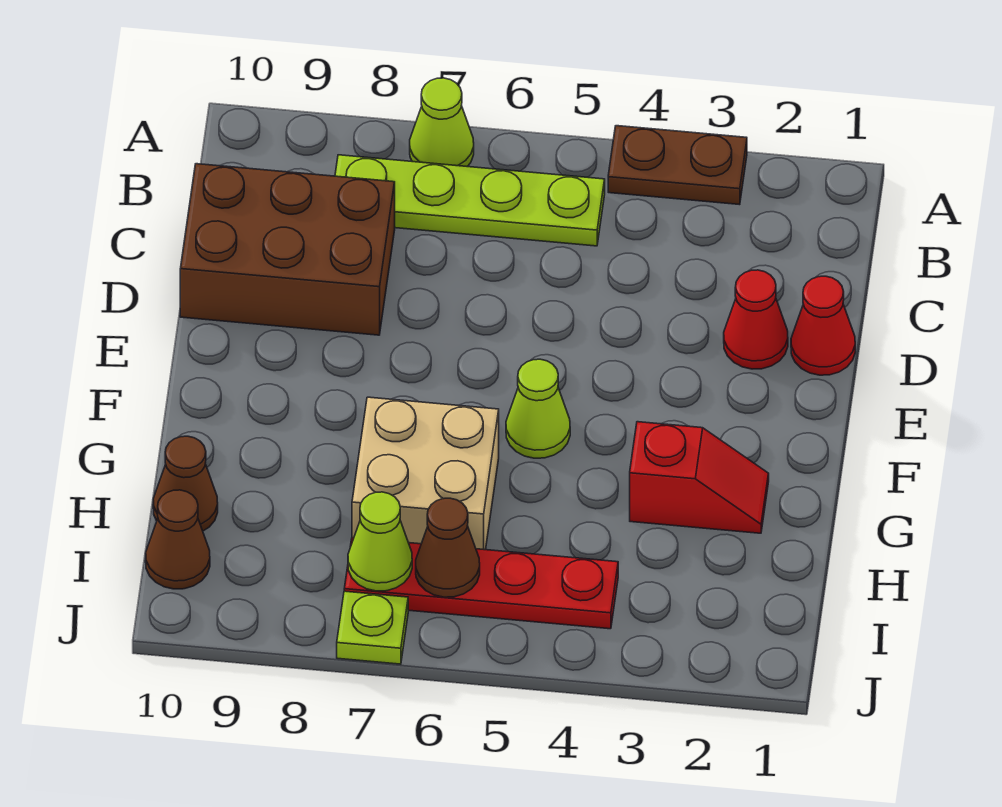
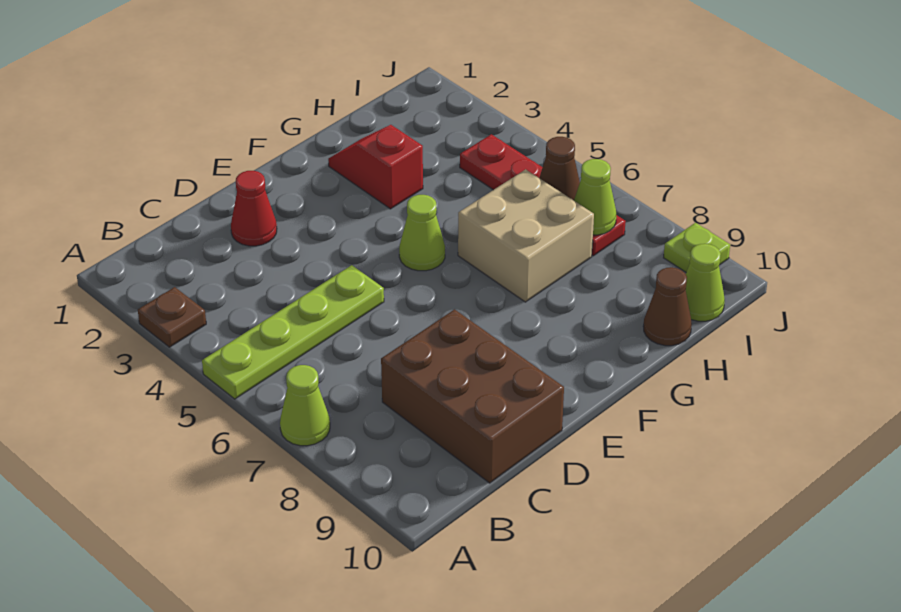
brown 1x2 plate [608,126,747,205] -> brown 1x1 plate [138,287,206,347]
lime 1x4 plate [335,155,605,246] -> lime 1x4 plate turned to [202,265,384,399]
red 1x1 cone [791,276,855,375] -> none
brown 1x1 cone [146,490,210,589] -> lime 1x1 cone [686,244,725,321]
lime 1x1 plate [337,591,408,664] -> lime 1x1 plate moved to [664,223,730,272]

